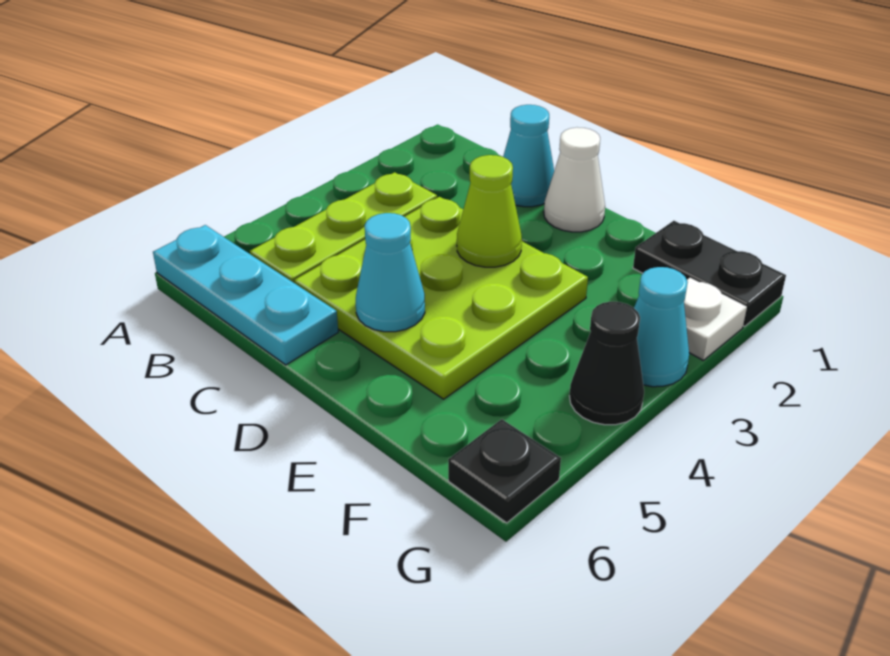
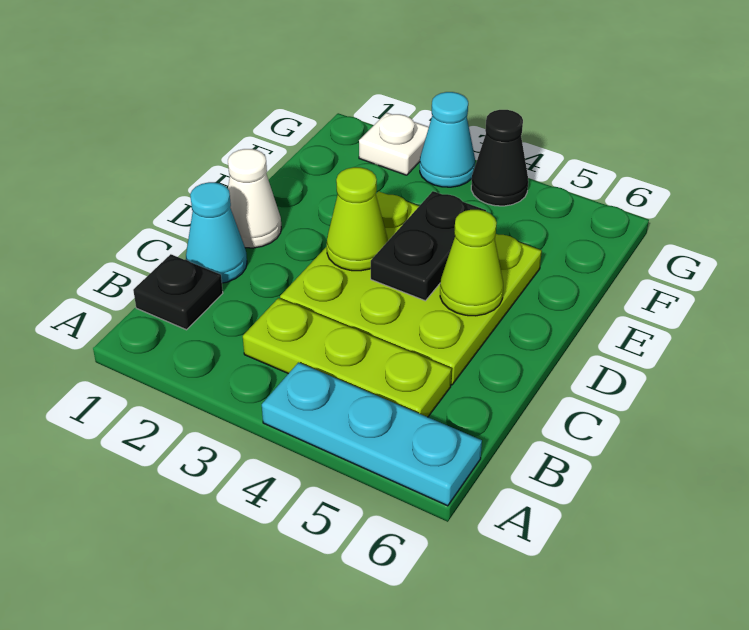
cyan 1x3 plate [153,225,338,365] -> cyan 1x3 plate turned to [262,362,482,506]
cyan 1x1 cone [356,213,425,332] -> lime 1x1 cone [440,210,503,316]
black 1x2 plate [633,221,786,326] -> black 1x2 plate moved to [371,191,486,301]
black 1x1 plate [448,419,561,523] -> black 1x1 plate moved to [133,254,223,330]

